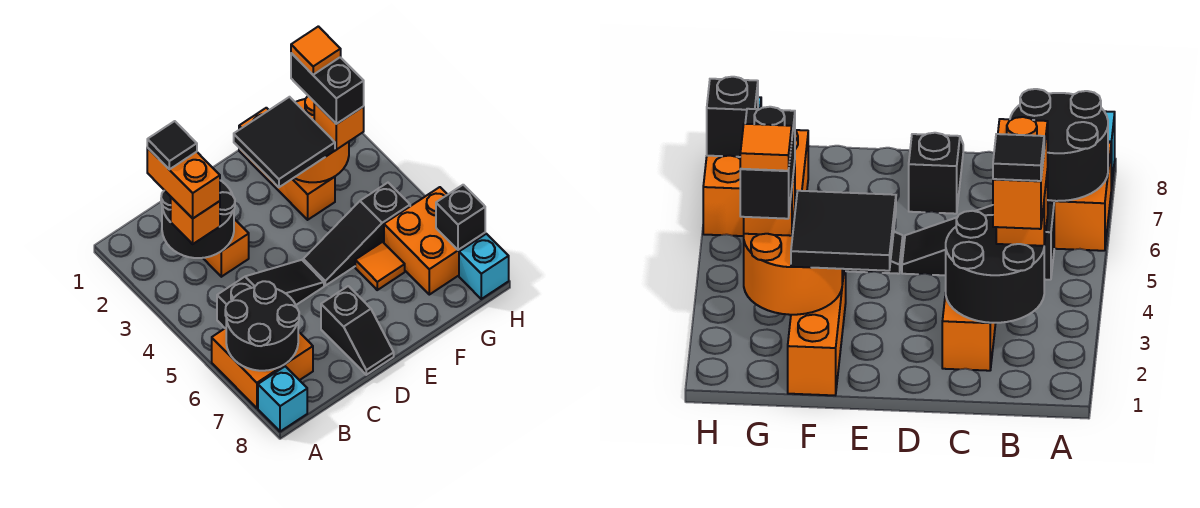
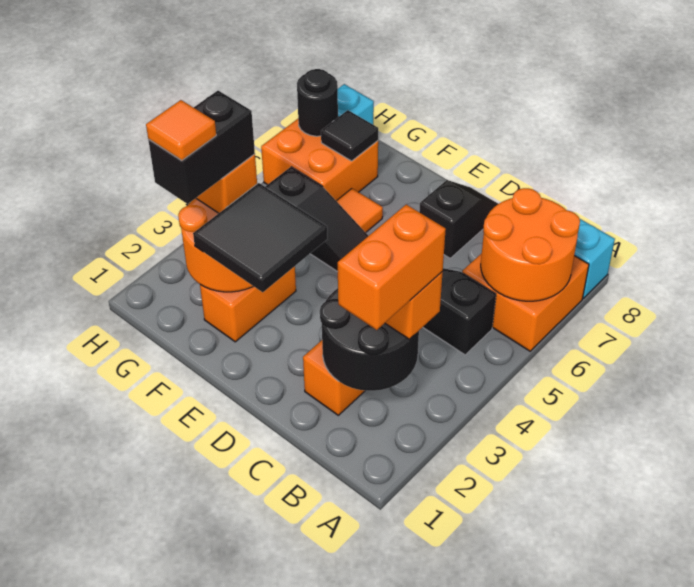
black 2x2 round brick [225,281,299,371] -> orange 2x2 round brick [481,188,580,301]
black 1x1 tile [147,121,197,169] -> black 1x1 tile moved to [321,110,378,161]
orange 1x3 brick [239,108,335,220] -> orange 1x2 brick [200,266,296,342]
black 1x1 brick [436,185,485,250] -> black 1x1 round brick [297,69,338,136]

